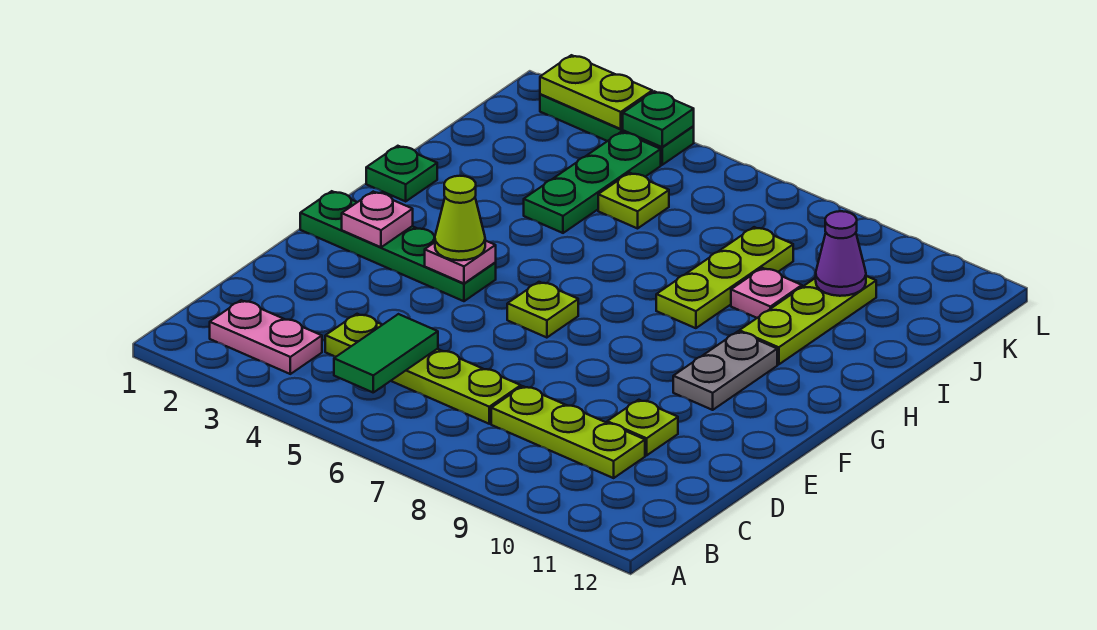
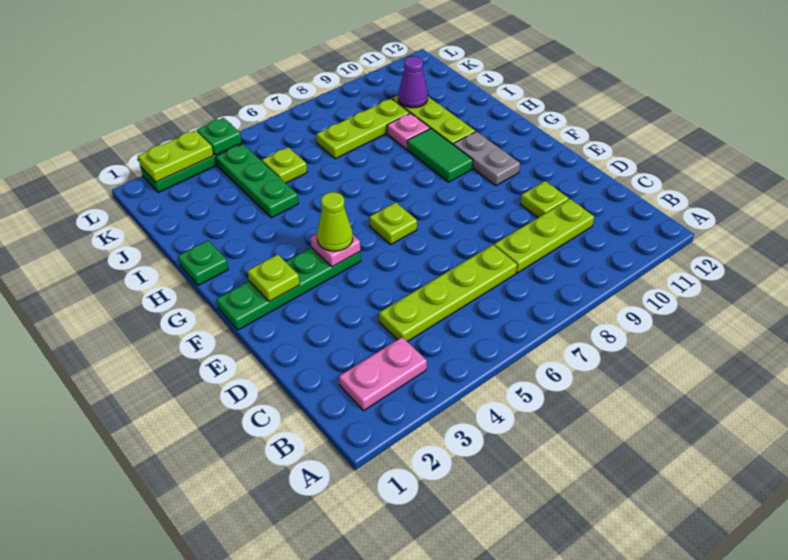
green 1x2 tile [334,314,438,392] -> green 1x2 tile moved to [407,128,473,182]
pink 1x1 plate [342,192,413,247] -> lime 1x1 plate [248,255,299,302]
lime 1x3 plate [656,227,793,328] -> lime 1x3 plate turned to [316,99,410,159]

